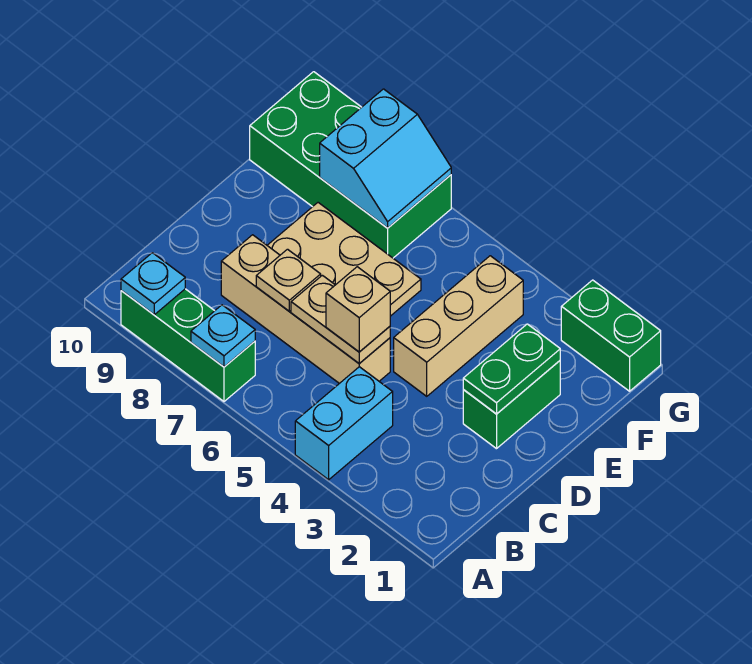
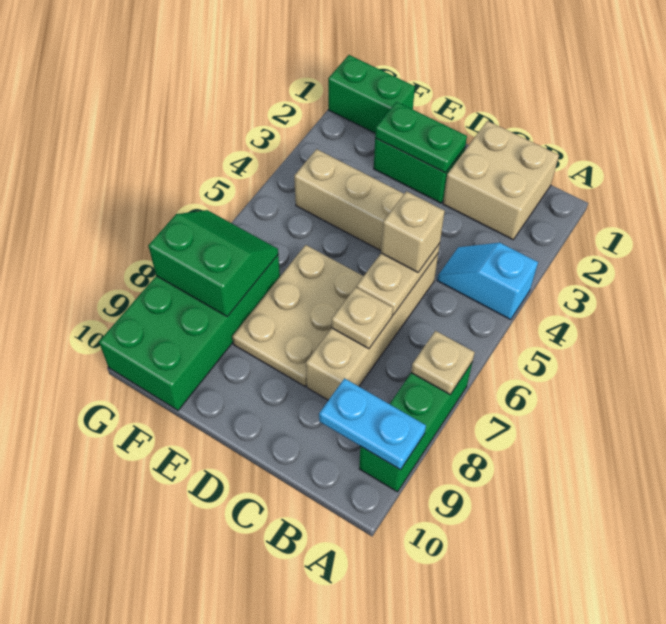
cyan 1x2 brick [295,367,393,480] -> cyan 1x2 slope [437,243,538,320]
cyan 1x1 plate [191,305,255,367] -> tan 1x1 plate [411,331,475,394]
cyan 1x1 plate [121,253,185,315] -> cyan 1x2 plate [319,378,426,470]
none -> tan 2x2 brick [443,121,559,240]
cyan 2x2 slope [320,89,451,228] -> green 2x2 slope [148,210,278,317]
green 1x2 brick [561,280,661,391] -> green 1x2 brick turned to [328,55,415,133]

